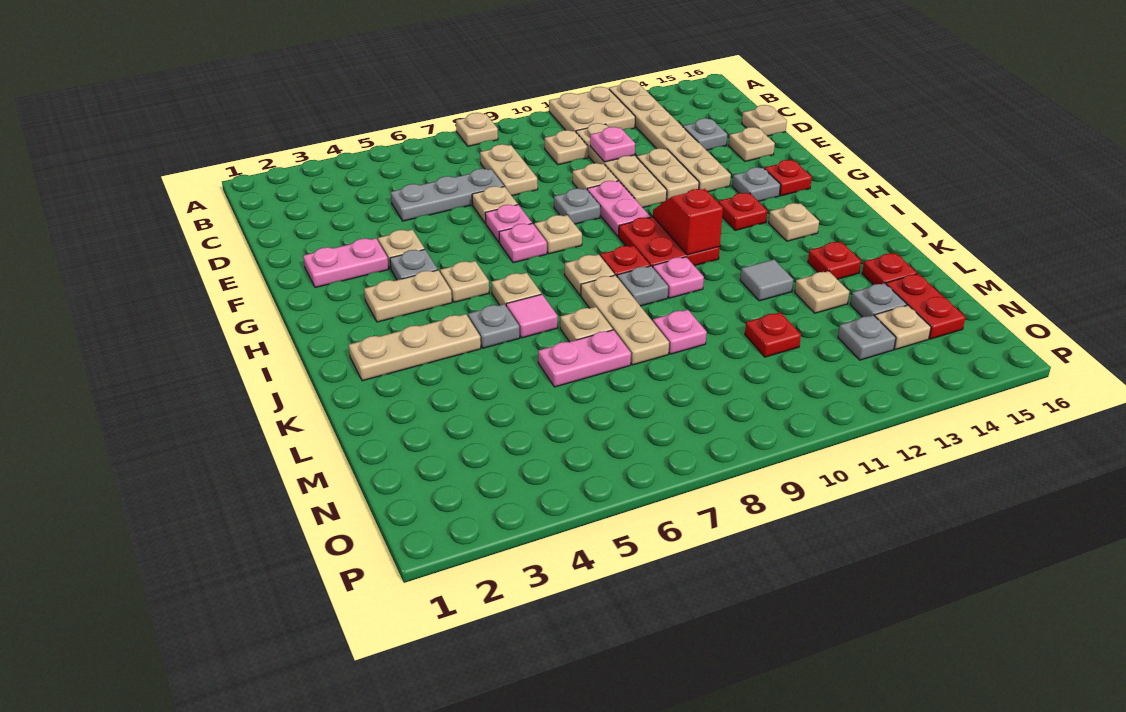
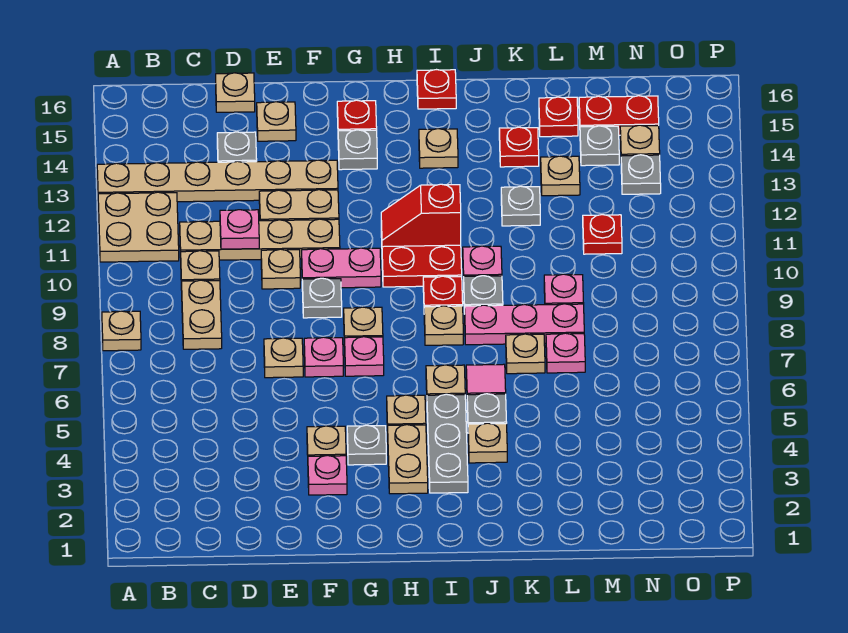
tan 1x2 plate [480,144,538,196] -> tan 1x2 plate turned to [182,280,222,349]
grey 1x3 plate [391,169,504,221] -> grey 1x3 plate moved to [427,394,468,493]
pink 1x2 plate [303,238,389,288] -> pink 1x1 plate [308,455,347,495]
red 1x1 plate [719,193,767,230] -> red 1x1 plate moved to [417,70,456,109]
tan 1x3 plate [349,314,481,381] -> tan 1x1 plate [468,423,507,463]
tan 1x3 plate [581,275,669,365] -> pink 1x3 plate [465,304,584,345]
grey 1x1 tile [740,259,794,301] -> grey 1x1 plate [501,186,540,226]
pink 1x2 plate [538,330,631,387] -> pink 1x1 plate [546,333,585,373]

